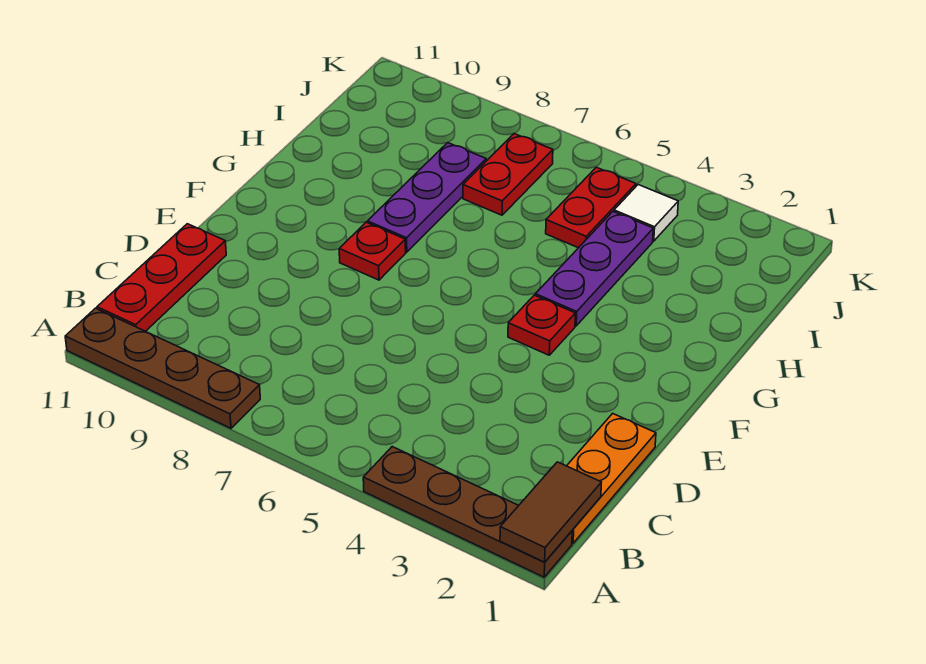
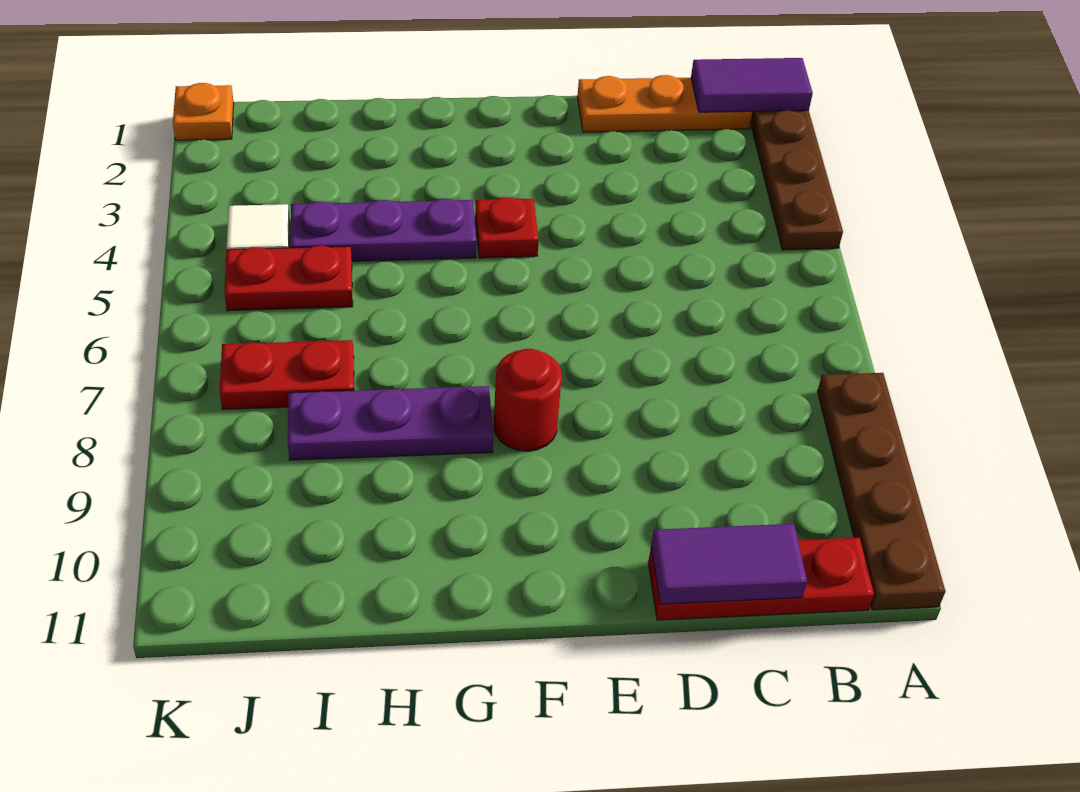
brown 1x2 tile [500,462,601,562] -> purple 1x2 tile [691,58,813,112]
none -> purple 1x2 tile [651,524,807,604]
red 1x1 plate [339,222,406,280] -> red 1x1 round brick [494,349,562,451]
none -> orange 1x1 plate [173,83,234,140]

